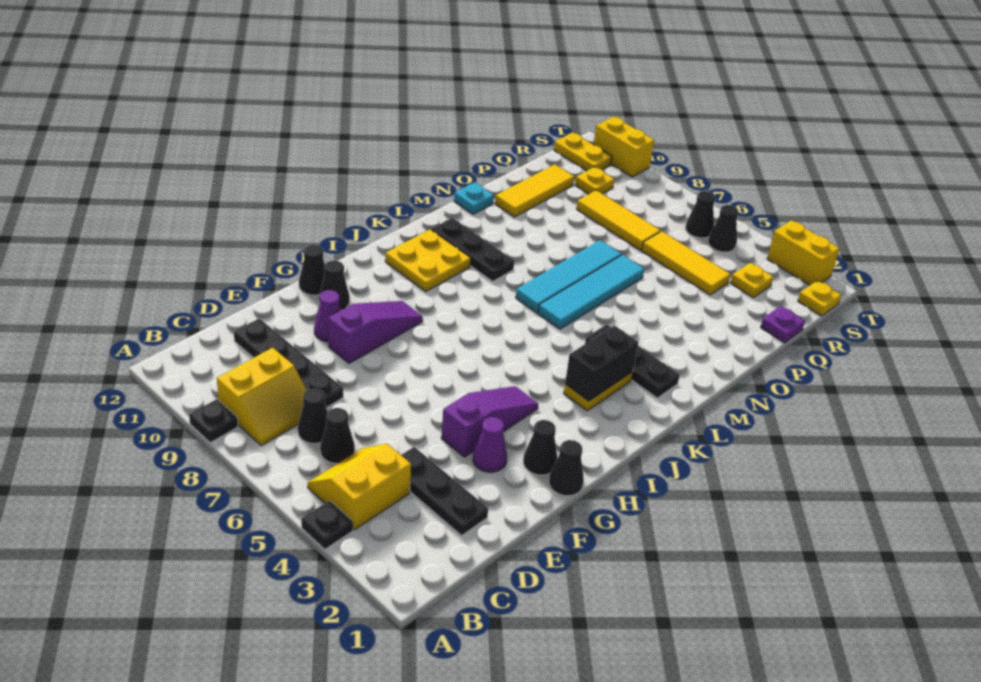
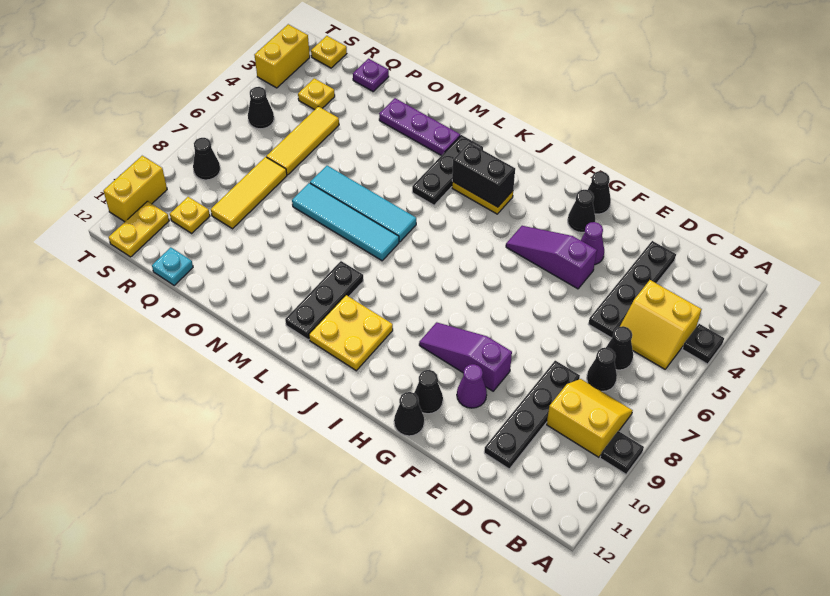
black 1x3 plate [401,447,488,535] -> black 1x4 plate [589,241,676,338]
none -> purple 1x3 plate [379,98,460,156]
cyan 1x1 plate [454,182,494,214] -> cyan 1x1 plate moved to [152,247,193,285]
yellow 1x3 tile [495,164,574,217] -> none
black 1x1 cone [685,191,715,238] -> black 1x1 cone moved to [193,138,220,180]

